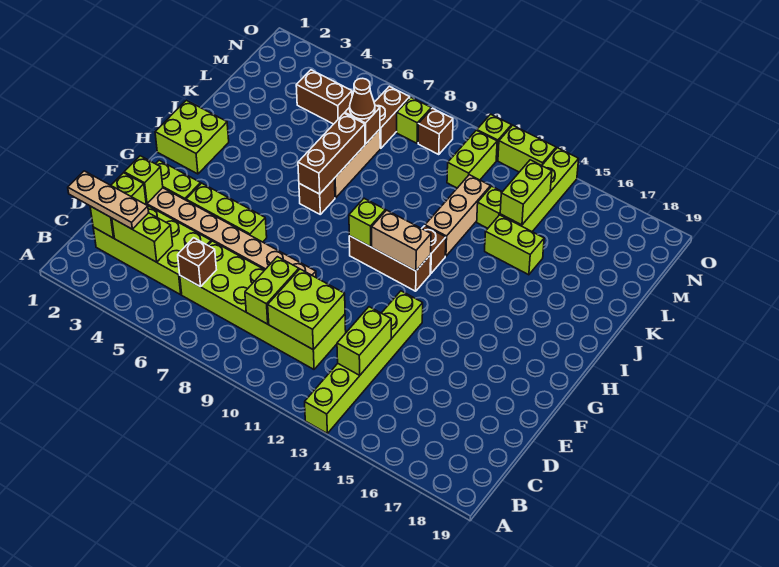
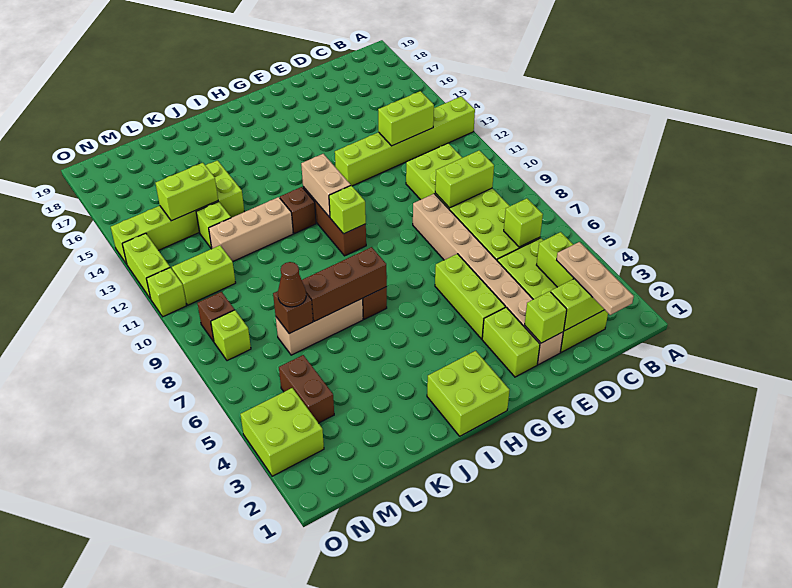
brown 1x1 brick [178,238,216,287] -> lime 1x1 brick [504,198,543,247]
lime 2x2 brick [268,269,345,350] -> lime 2x2 brick moved to [240,388,324,476]
brown 1x2 brick [374,86,410,148] -> none

